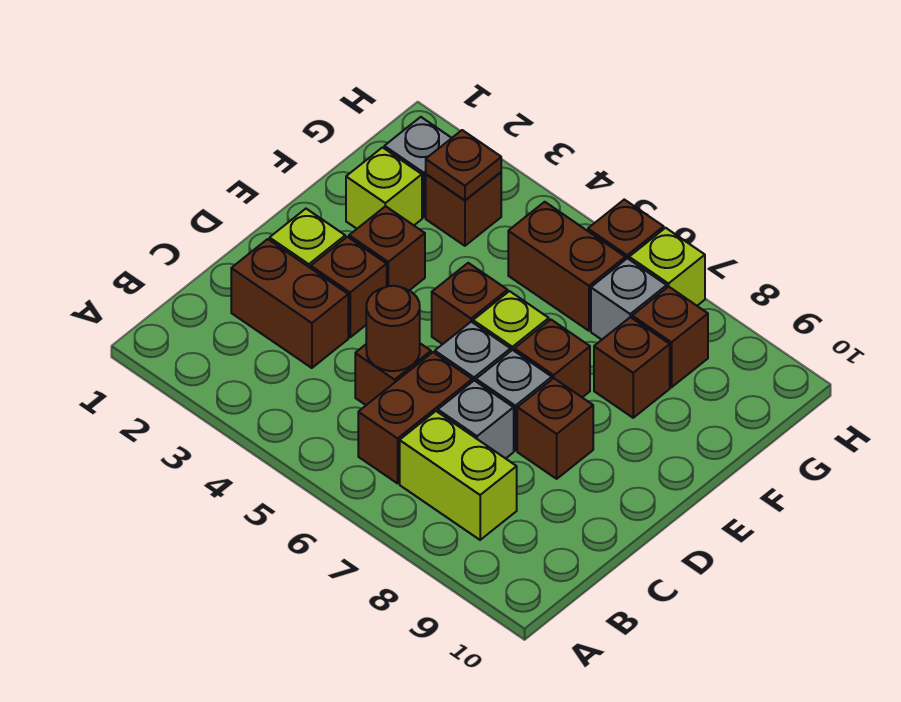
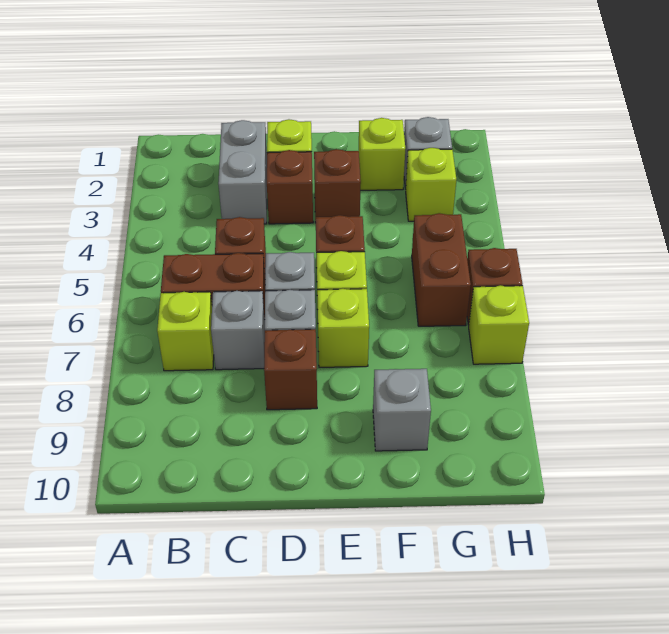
lime 1x2 brick [400,411,517,540] -> lime 1x1 brick [157,292,214,371]
brown 1x2 brick [231,239,348,368] -> grey 1x2 brick [218,120,267,224]
brown 1x1 round brick [366,286,420,371] -> none
brown 1x1 brick [514,320,590,397] -> lime 1x1 brick [317,289,369,367]
brown 1x1 brick [594,317,670,418] -> none
brown 1x1 brick [426,172,501,246] -> lime 1x1 brick [406,148,457,221]
brown 1x1 plate [426,130,501,200] -> none
grey 1x1 brick [591,258,667,340] -> grey 1x1 brick moved to [373,369,431,451]
brown 1x1 brick [632,287,708,387] -> none

